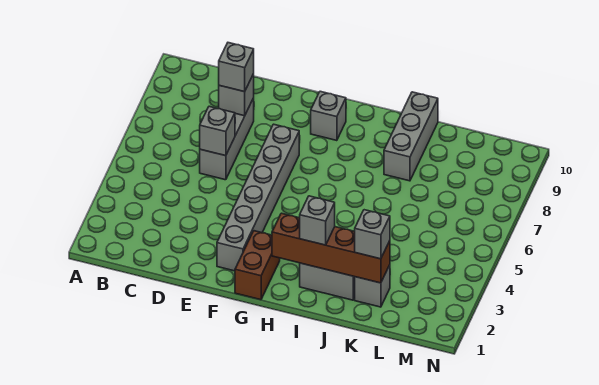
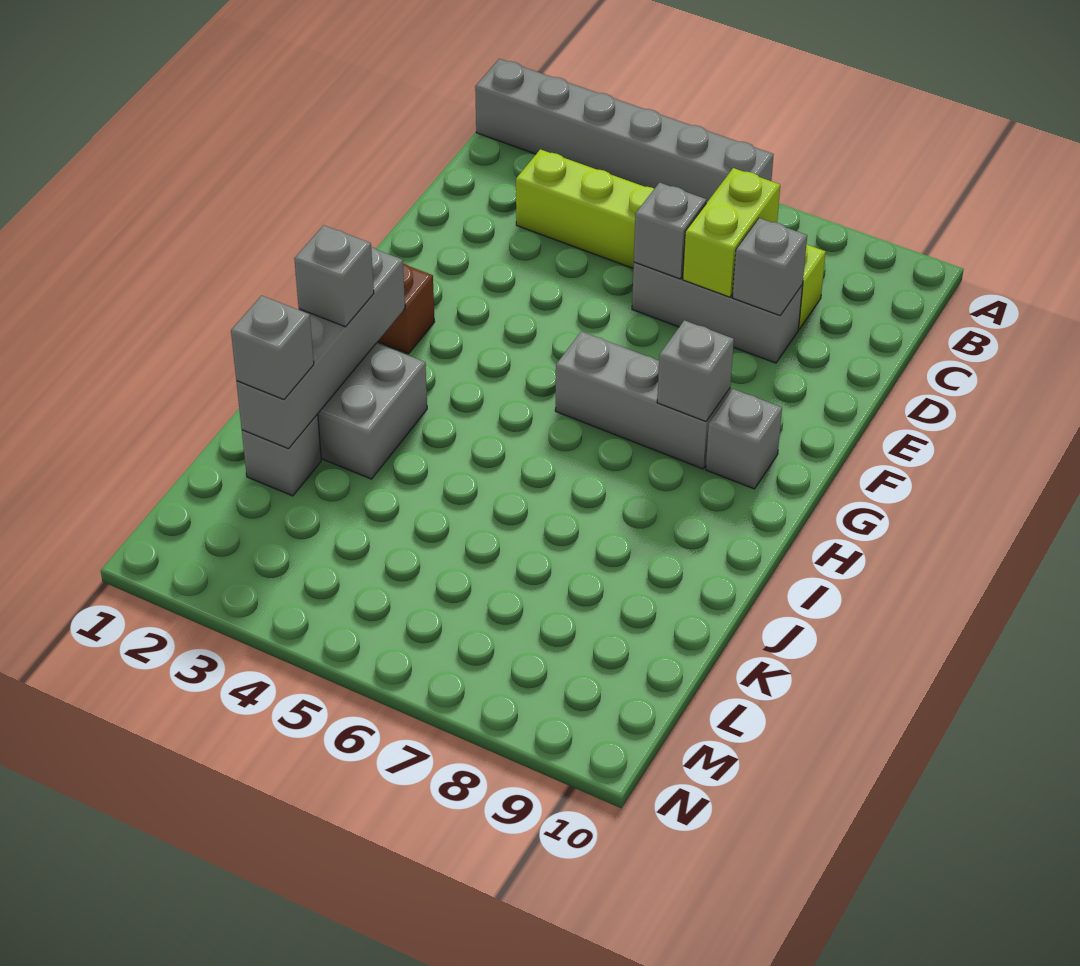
none -> lime 1x6 brick [516,149,826,329]
none -> lime 1x2 brick [683,168,780,297]
grey 1x1 brick [219,43,254,92] -> grey 1x1 brick moved to [657,320,734,421]
grey 1x6 brick [217,124,299,271] -> grey 1x6 brick moved to [475,59,774,203]
brown 1x4 brick [272,213,390,283] -> grey 1x4 brick [236,247,405,449]
grey 1x3 brick [384,92,438,181] -> grey 1x3 brick moved to [555,331,730,469]

